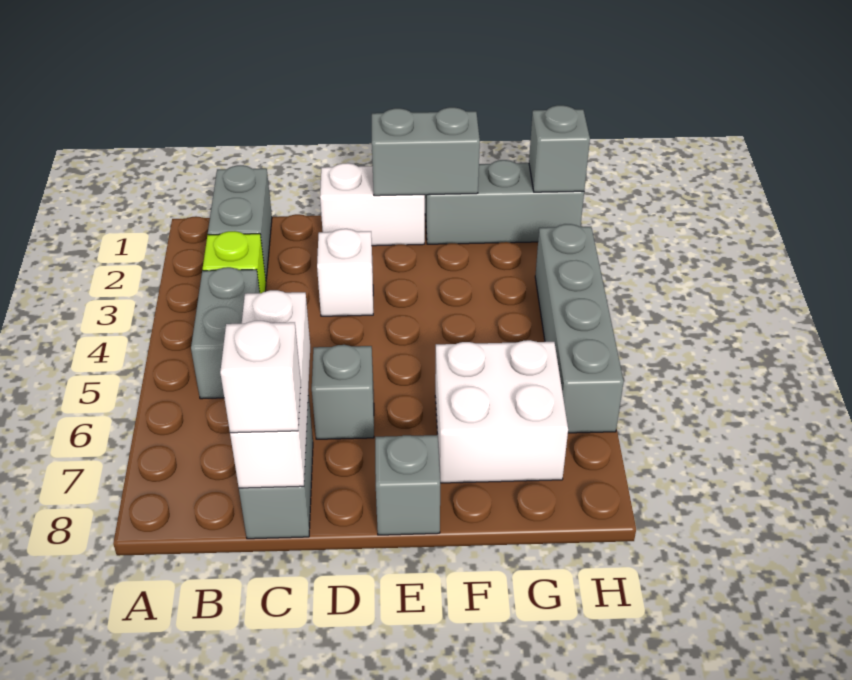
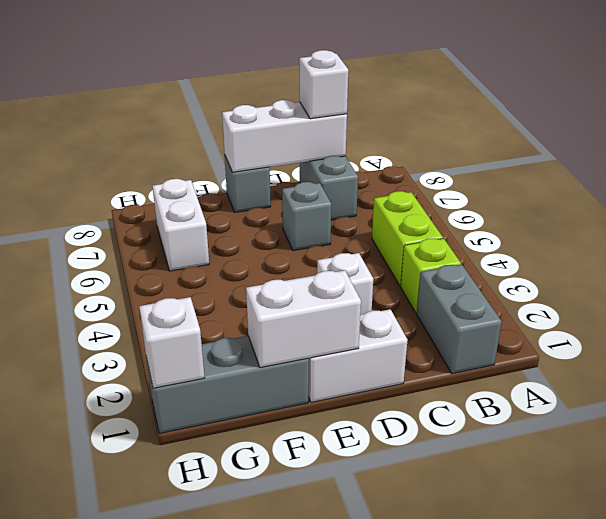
grey 1x2 brick [191,267,260,399] -> lime 1x2 brick [372,191,443,286]
white 1x3 brick [230,290,310,488] -> white 1x3 brick turned to [222,100,347,172]
grey 1x2 brick [372,107,480,196] -> white 1x2 brick [246,270,361,367]
white 2x2 brick [435,340,568,483] -> white 1x2 brick [153,179,209,271]
grey 1x1 brick [529,105,590,192] -> white 1x1 brick [139,297,205,388]
grey 1x4 brick [535,224,624,433] -> none

